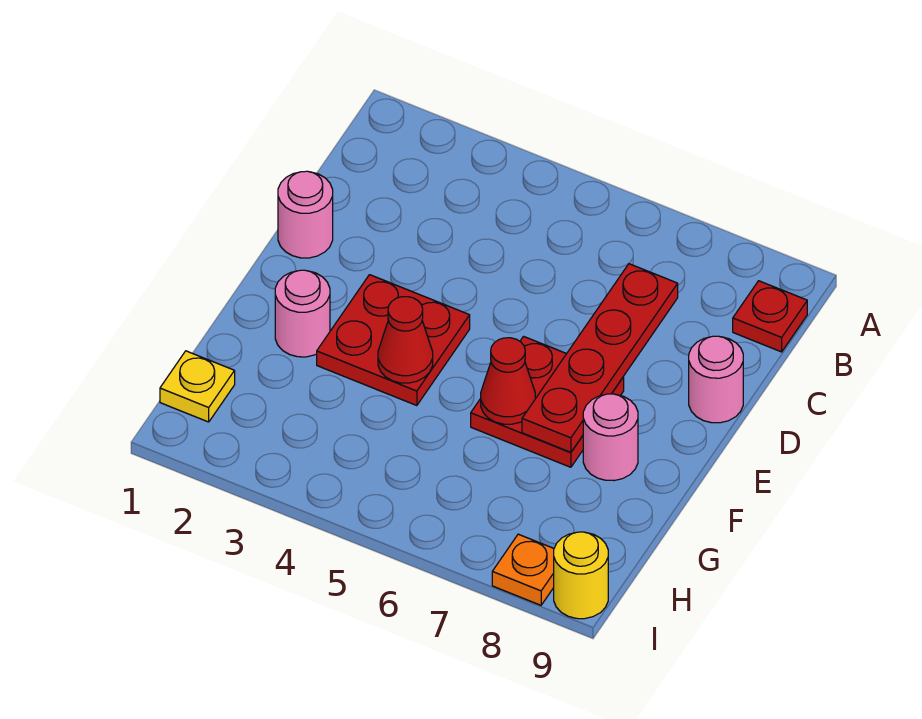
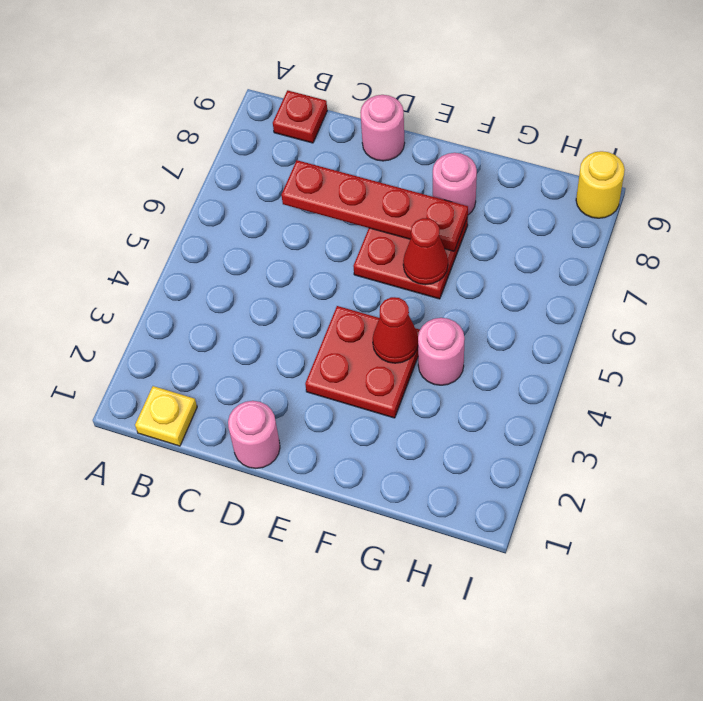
pink 1x1 round brick [275,270,330,357] -> pink 1x1 round brick moved to [418,318,465,385]
yellow 1x1 plate [160,351,235,422] -> yellow 1x1 plate moved to [135,386,197,446]
orange 1x1 plate [492,534,554,605] -> none

